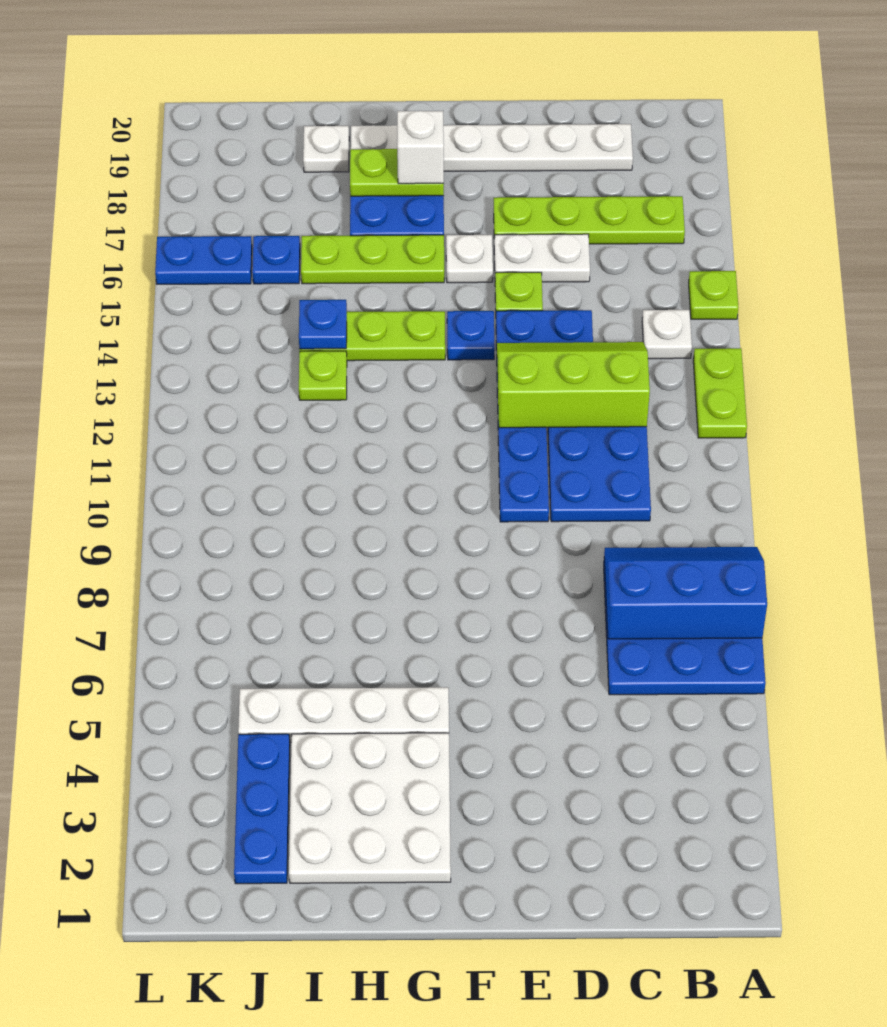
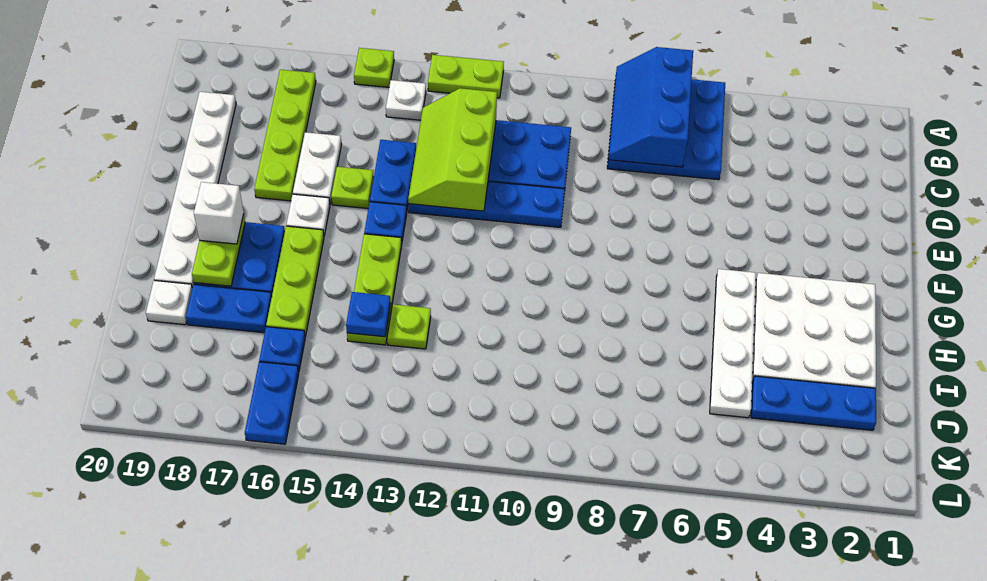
none -> blue 1x2 plate [186,285,272,333]

